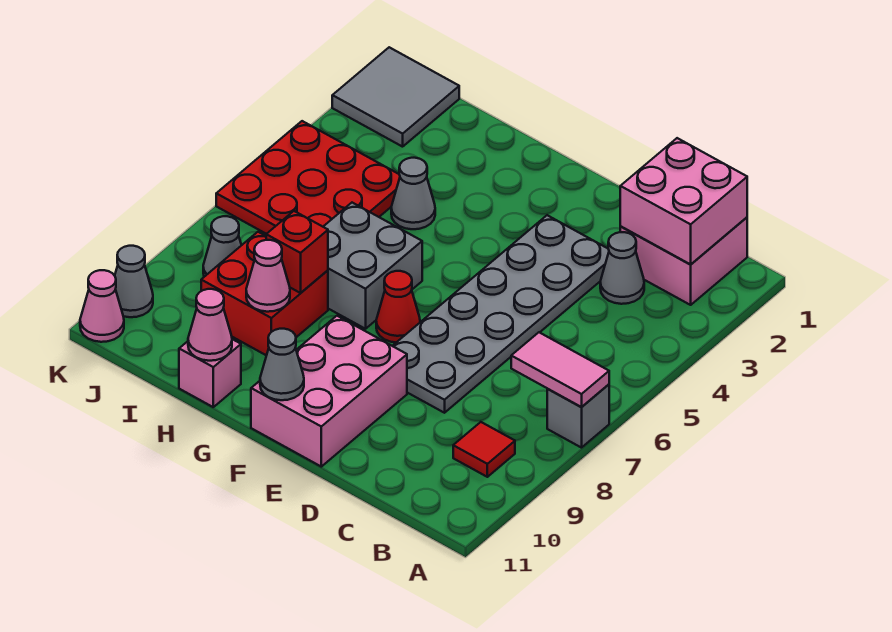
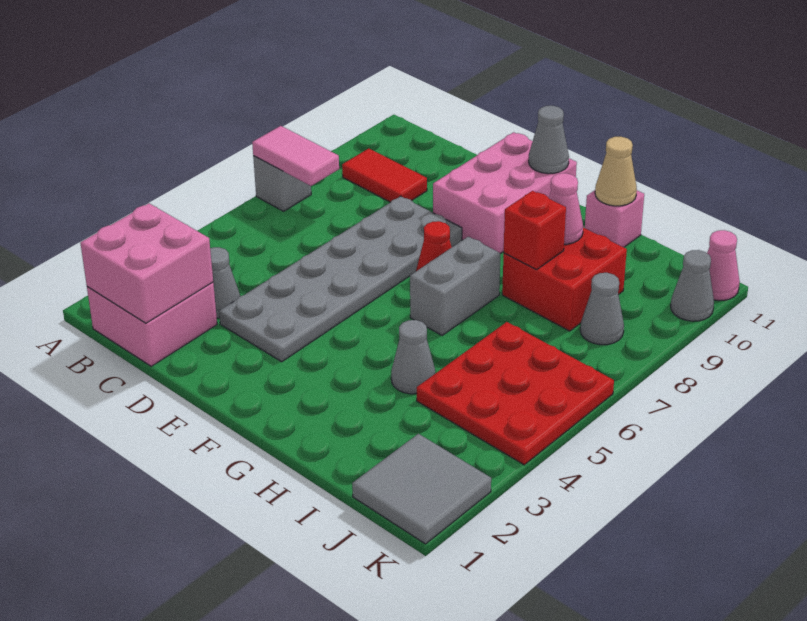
red 1x1 tile [453,422,515,477] -> red 1x2 tile [342,148,427,202]
grey 2x2 brick [323,203,422,329] -> grey 1x2 brick [410,237,500,335]
pink 1x1 cone [188,289,232,361] -> tan 1x1 cone [595,137,637,206]

